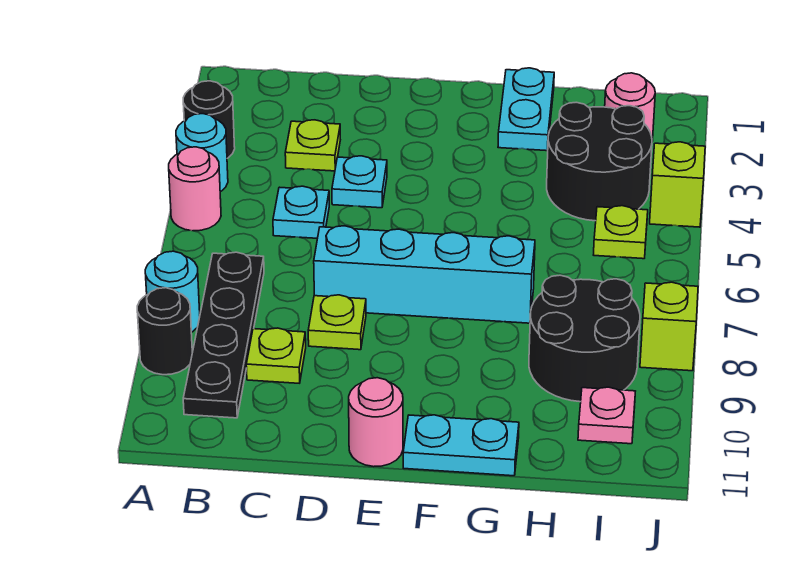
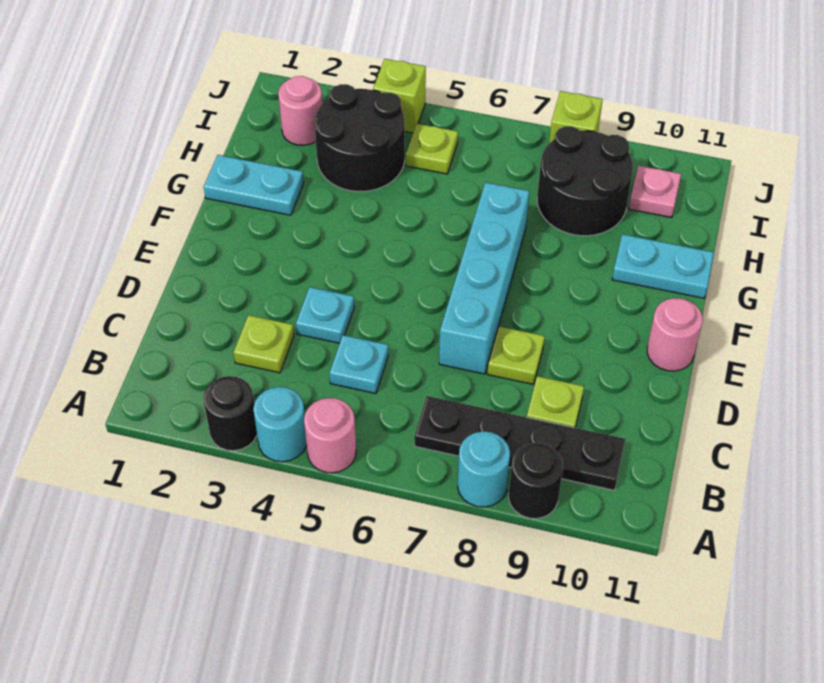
cyan 1x2 plate [403,415,519,476] -> cyan 1x2 plate turned to [612,234,714,298]

